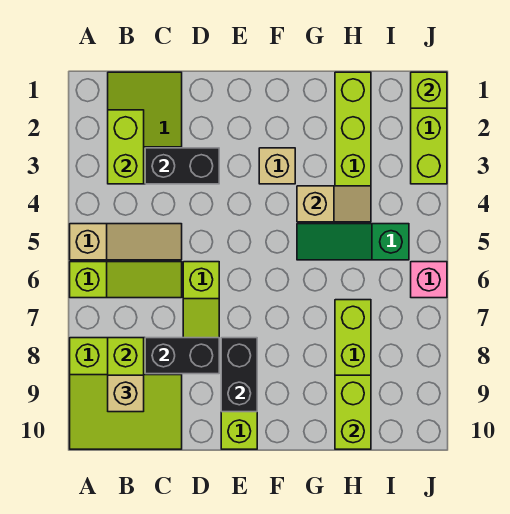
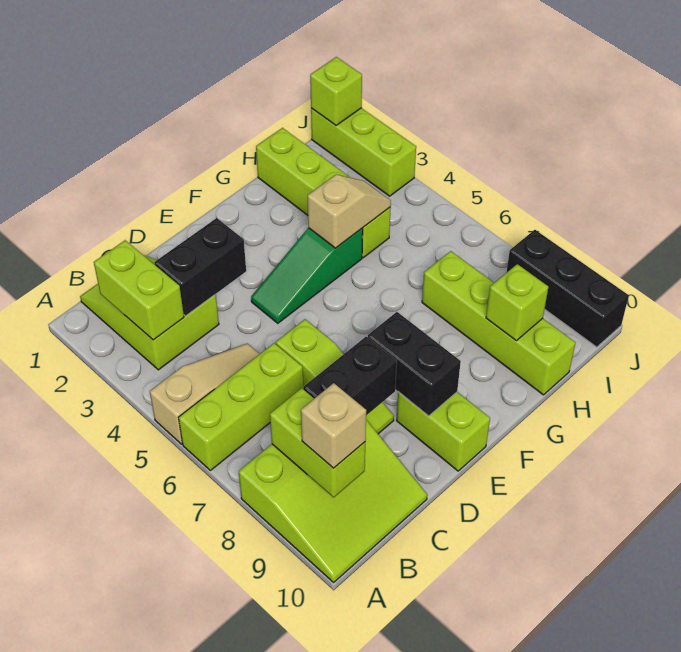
lime 1x3 slope [70,262,182,298] -> lime 1x3 brick [179,343,303,470]
tan 1x1 brick [259,148,295,184] -> none
green 1x3 slope [297,224,409,260] -> green 1x3 slope moved to [251,228,363,323]
lime 1x2 brick [335,375,371,449] -> lime 1x1 brick [486,264,548,341]
pink 1x1 brick [411,262,447,298] -> none
none -> black 1x3 brick [506,230,629,347]

